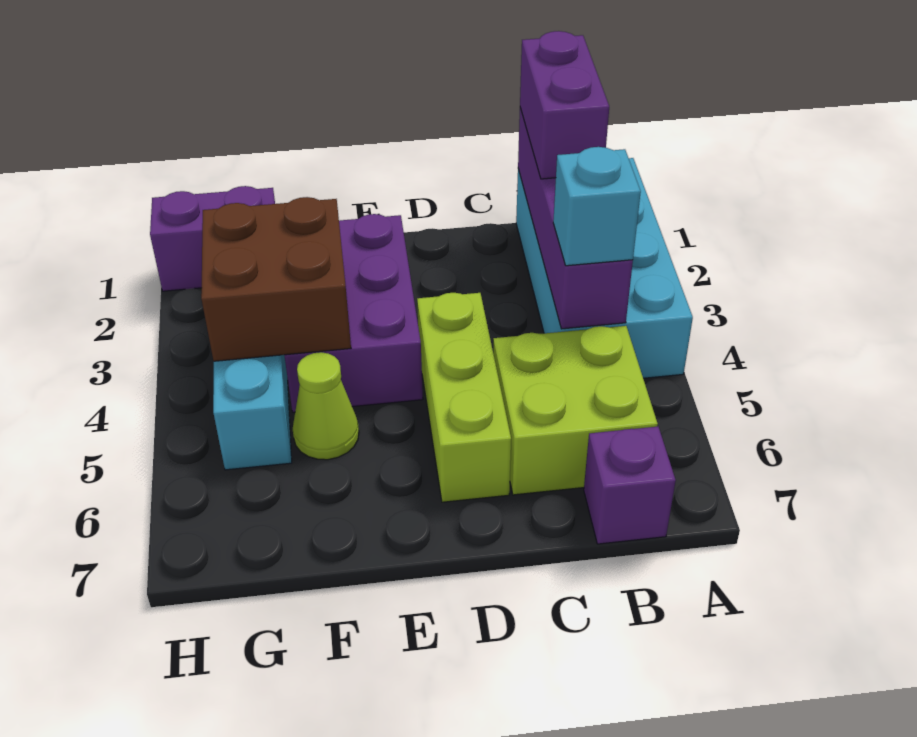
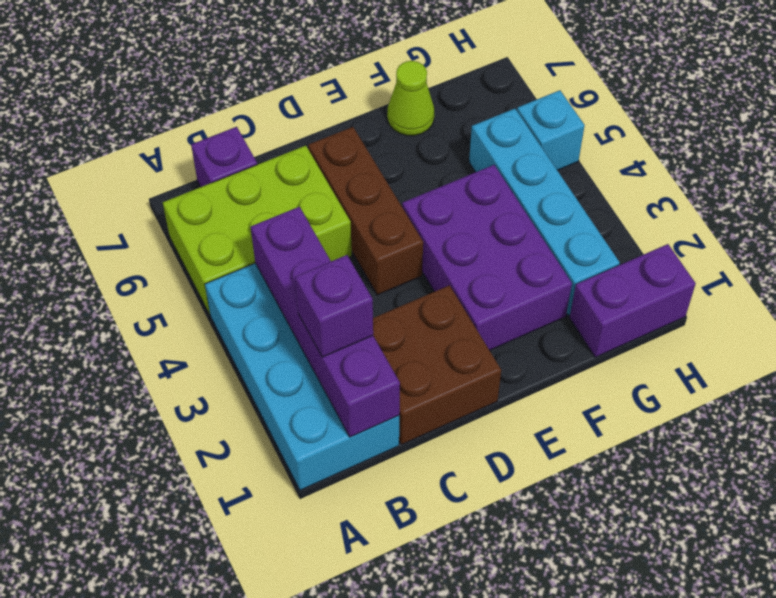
purple 1x2 brick [520,31,609,179] -> purple 1x1 brick [295,255,373,357]
cyan 1x1 brick [553,147,641,266] -> cyan 1x1 brick moved to [517,90,585,170]
lime 2x2 brick [493,326,658,495] -> lime 2x3 brick [163,146,352,314]
lime 1x3 brick [417,293,511,502] -> brown 1x3 brick [308,127,423,295]
brown 2x2 brick [201,197,351,361] -> brown 2x2 brick moved to [373,285,501,445]
lime 1x1 cone [293,352,359,460] -> lime 1x1 cone moved to [387,61,434,136]

